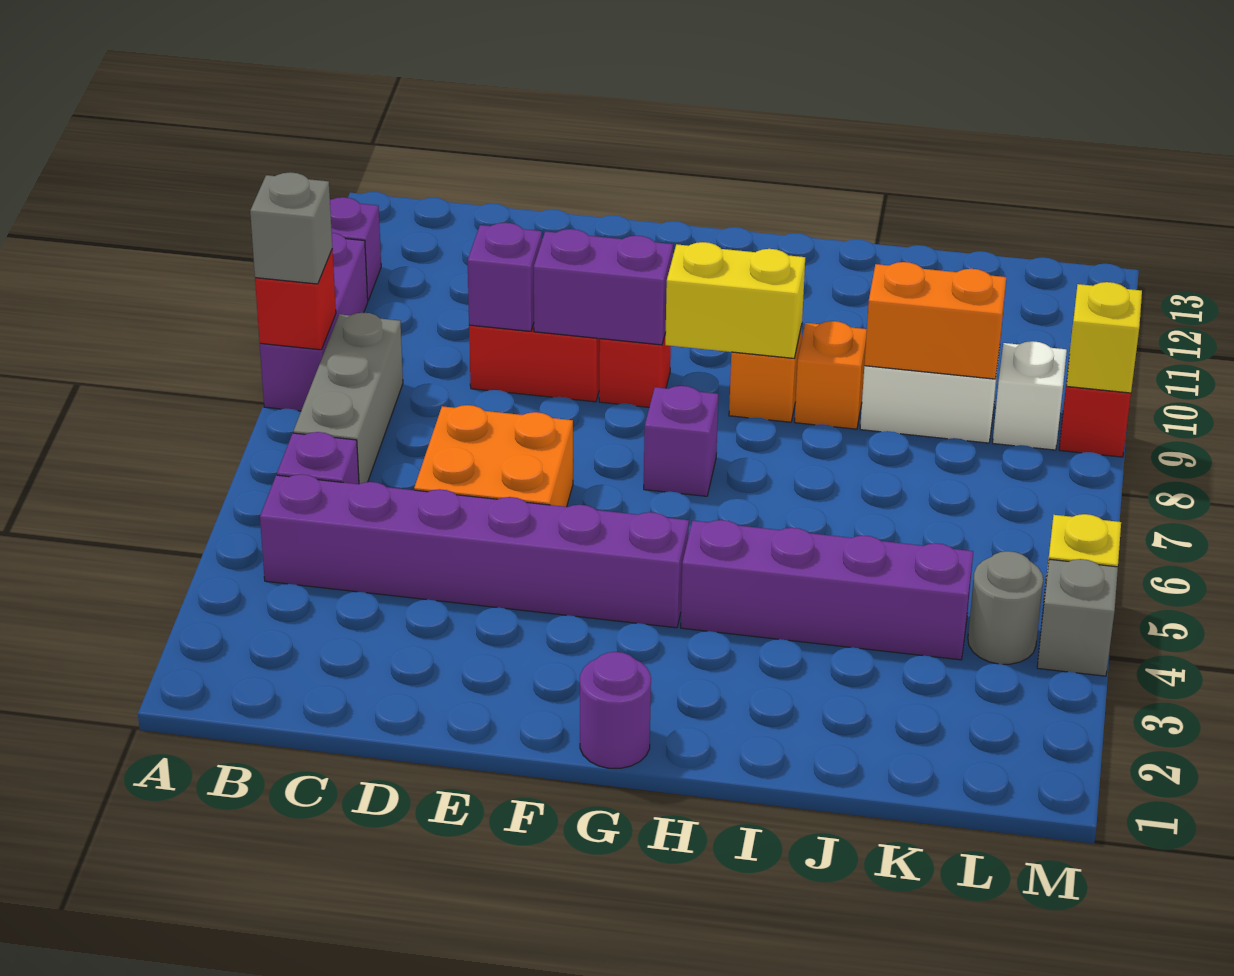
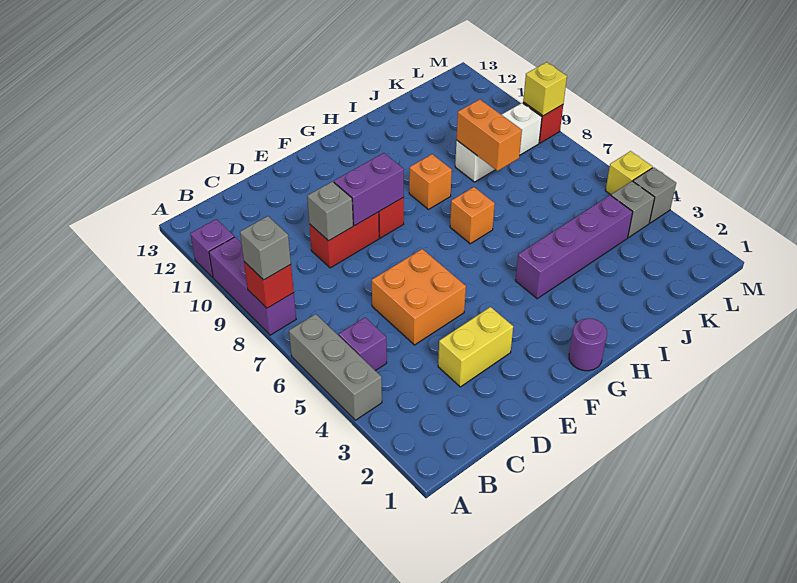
purple 1x6 brick [260,474,689,628] -> none
grey 1x3 brick [293,313,403,484] -> grey 1x3 brick moved to [289,314,382,420]
purple 1x1 brick [468,223,542,331] -> grey 1x1 brick [307,182,353,241]
purple 1x1 brick [644,386,718,496] -> none
yellow 1x2 brick [665,242,805,359] -> yellow 1x2 brick moved to [438,307,513,387]
orange 1x1 brick [795,321,867,429] -> orange 1x1 brick moved to [450,187,495,244]
orange 1x2 brick [864,262,1006,379] -> orange 1x2 brick turned to [457,99,522,171]
grey 1x1 round brick [968,551,1043,664] -> grey 1x1 brick [611,181,655,238]

